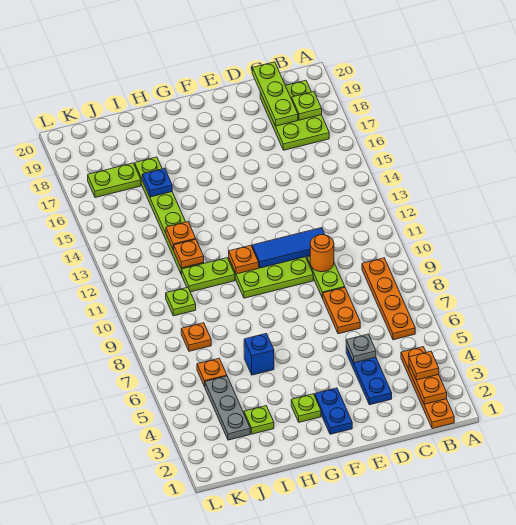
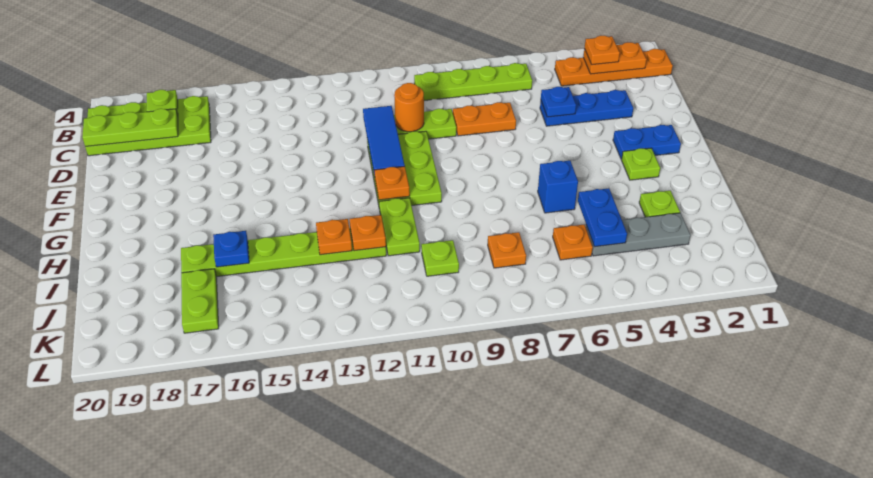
orange 1x4 plate [362,258,415,340] -> lime 1x4 plate [414,63,532,101]
lime 2x3 plate [260,80,329,150] -> lime 2x4 plate [85,96,211,156]
grey 1x1 plate [346,334,376,363] -> blue 1x1 plate [541,87,576,117]
none -> blue 1x2 plate [578,188,627,247]

